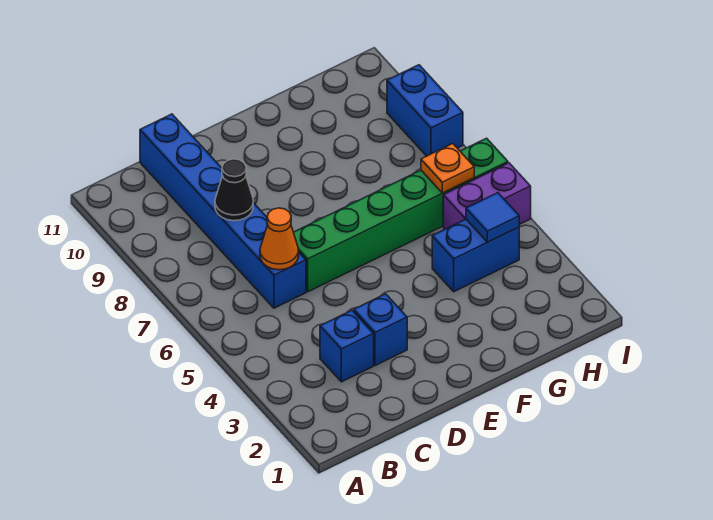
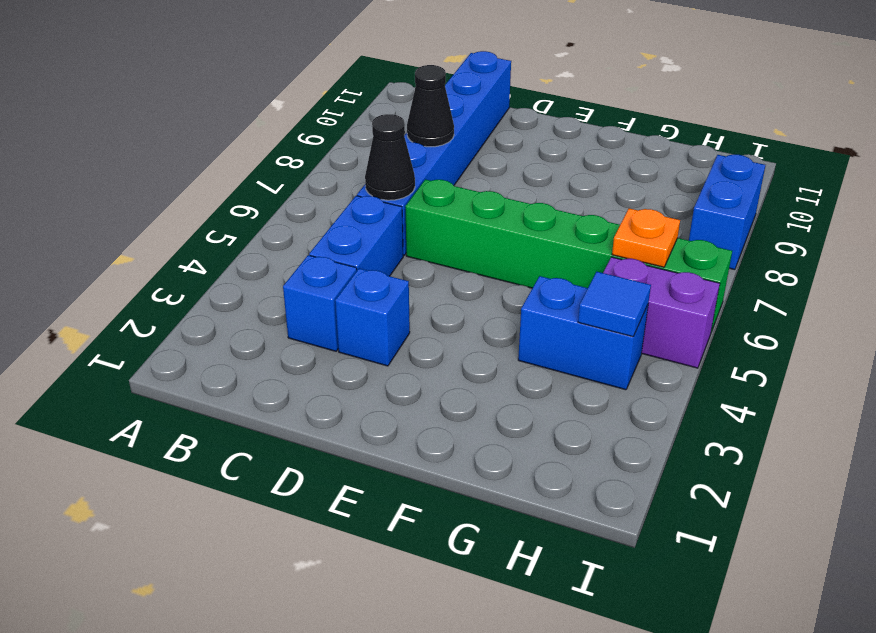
none -> blue 1x2 brick [309,196,403,276]
orange 1x1 cone [260,208,299,270] -> black 1x1 cone [365,114,415,200]

